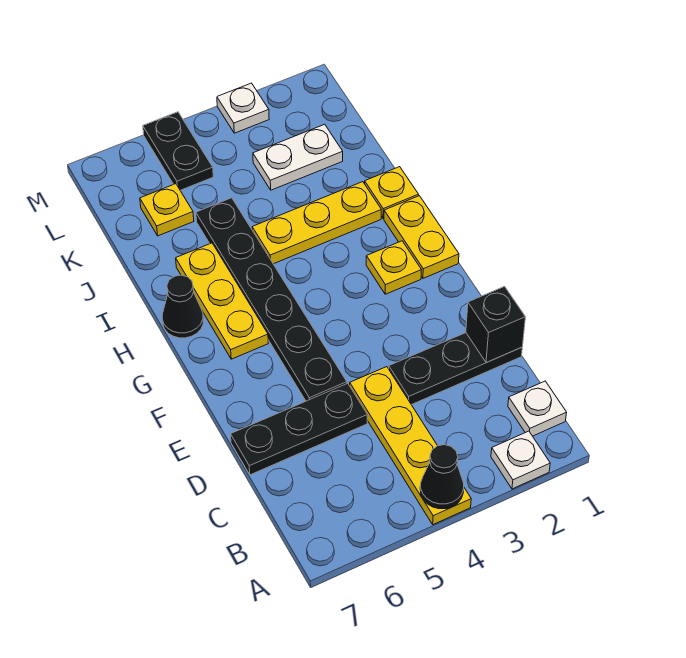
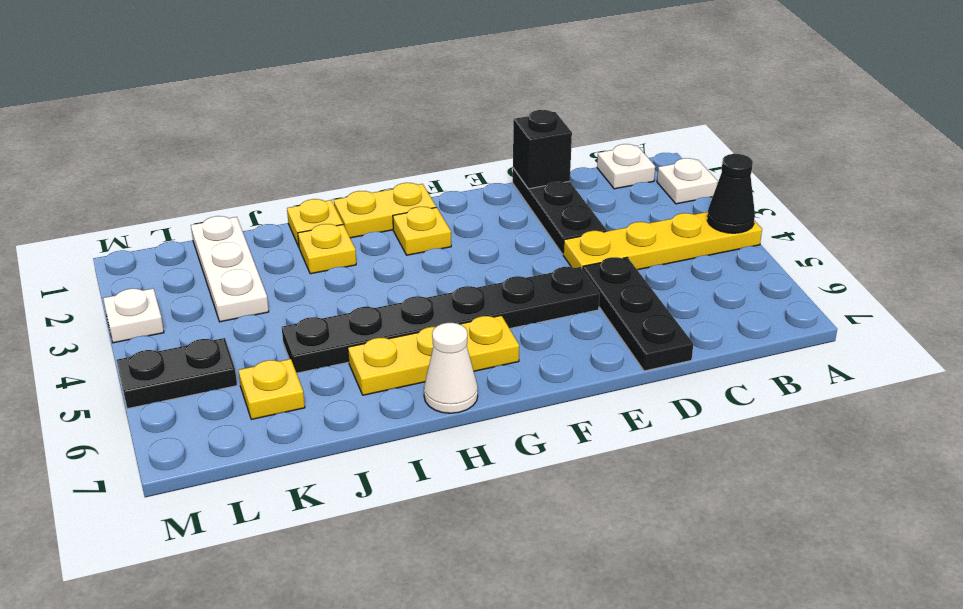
black 1x1 cone [162,275,203,338] -> white 1x1 cone [424,323,478,413]
yellow 1x3 plate [252,182,381,264] -> yellow 1x1 plate [298,224,356,274]
white 1x2 plate [253,124,343,190] -> white 1x3 plate [191,216,269,322]

